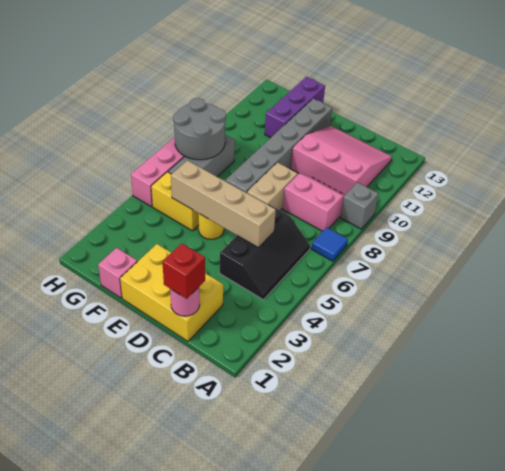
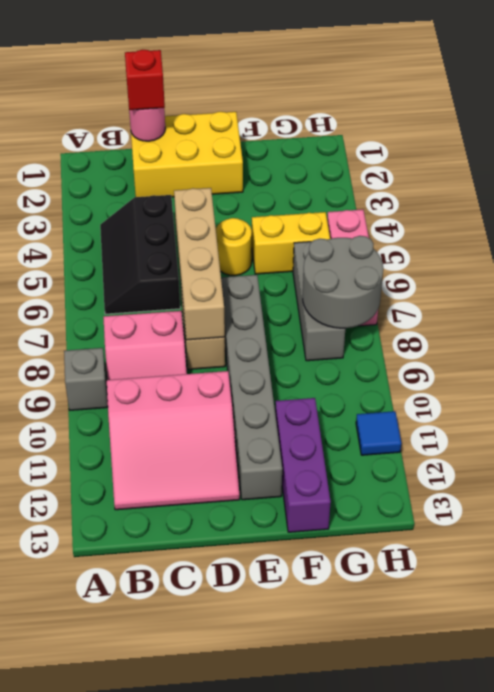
blue 1x1 tile [312,228,348,261] -> blue 1x1 tile moved to [356,411,401,455]
tan 1x4 brick [171,160,276,247] -> tan 1x4 brick turned to [174,188,225,340]
pink 1x1 brick [98,248,137,298] -> none

